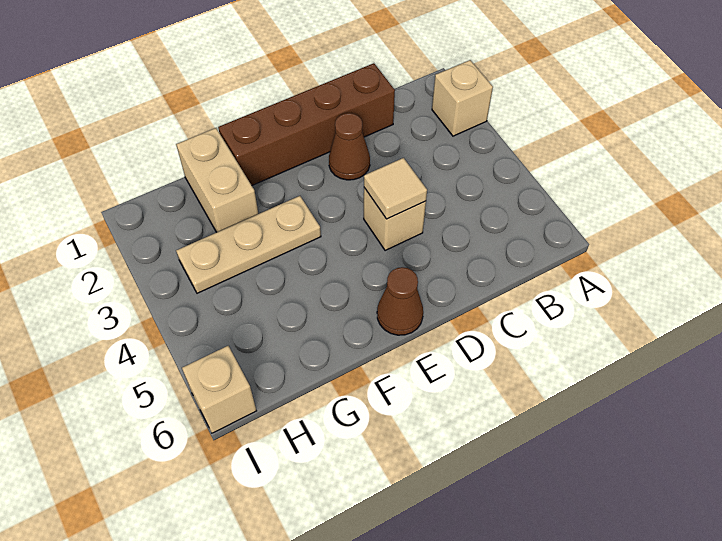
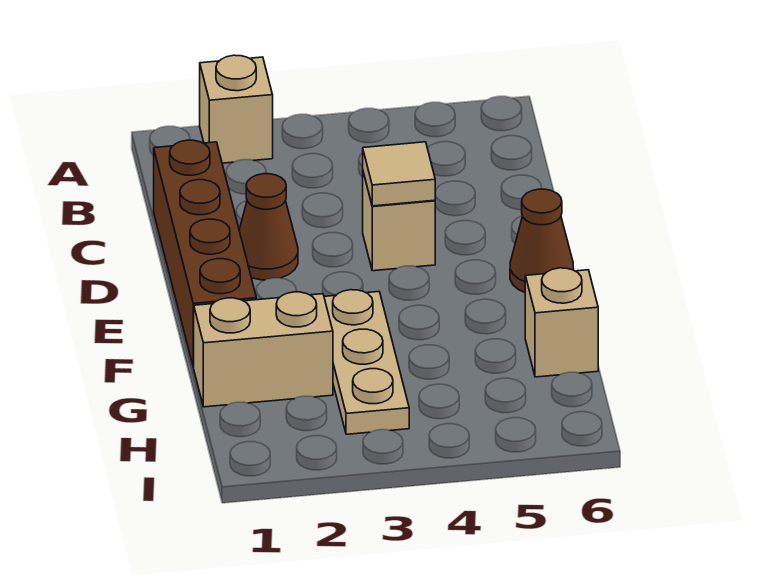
tan 1x1 brick [182,346,256,433] -> tan 1x1 brick moved to [525,268,598,377]

